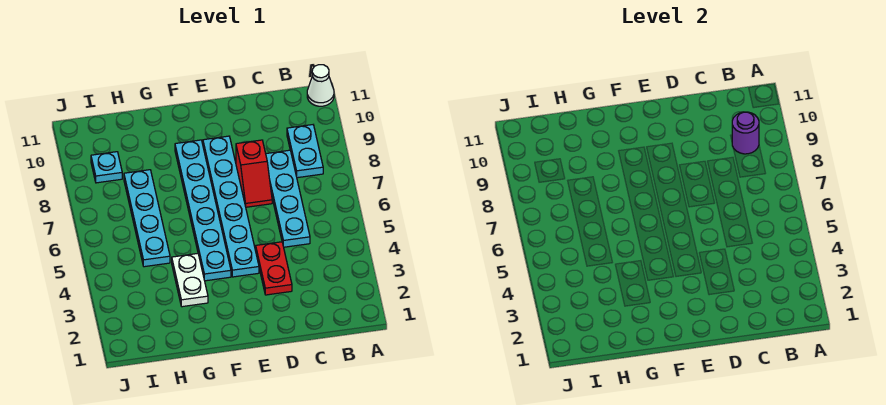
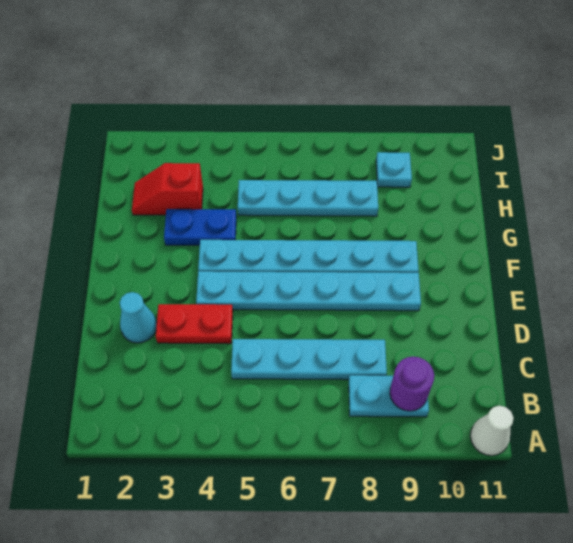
none -> cyan 1x1 cone [120,292,157,343]
red 1x2 slope [236,140,272,207] -> red 1x2 slope moved to [132,163,203,215]
white 1x2 plate [172,254,208,307] -> blue 1x2 plate [164,209,237,245]

